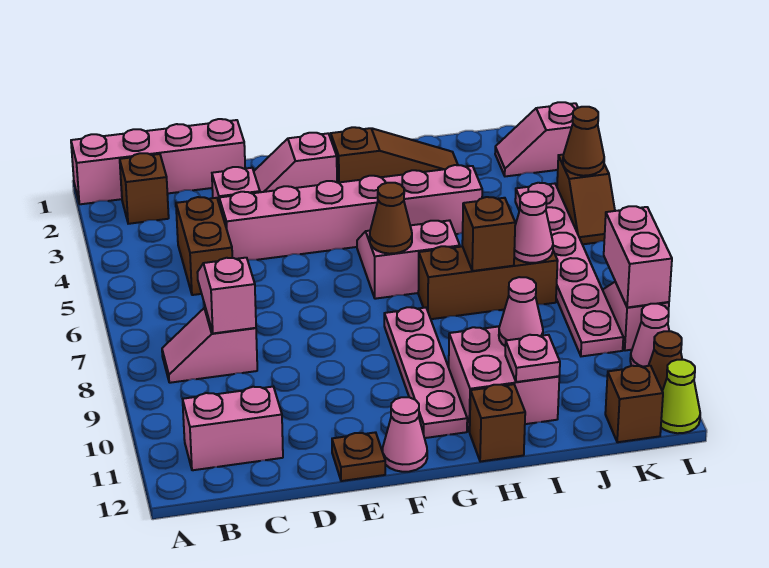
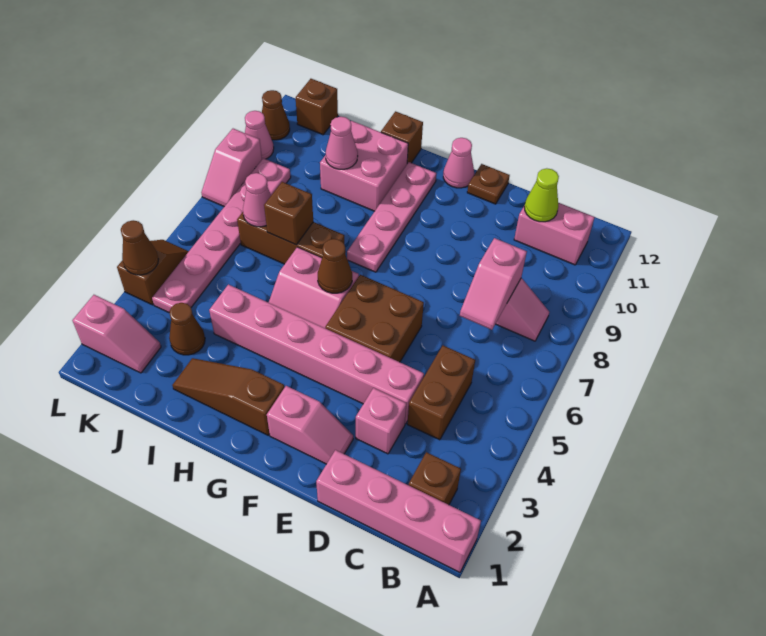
none -> brown 2x2 brick [325,275,424,362]
pink 1x1 plate [505,335,560,382] -> none
none -> brown 1x1 cone [169,303,205,355]
pink 1x2 brick [604,206,672,307] -> none
lime 1x1 cone [661,360,700,433] -> lime 1x1 cone moved to [524,168,559,222]

